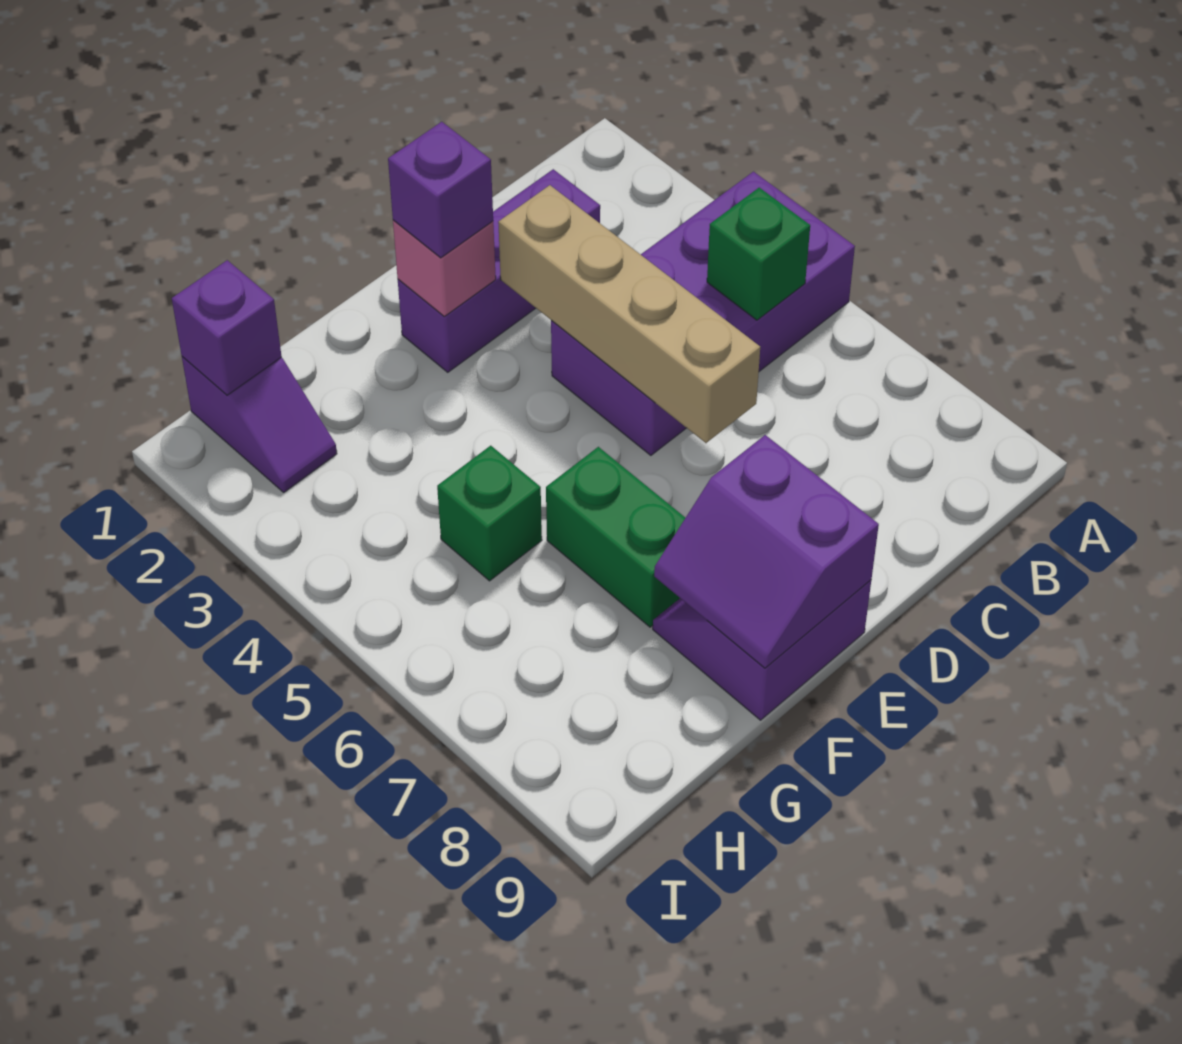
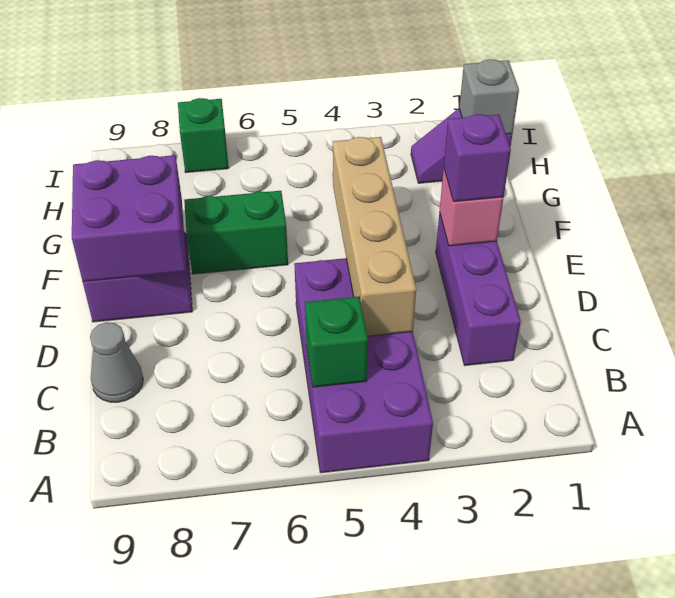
none -> grey 1x1 cone [90,322,143,402]
tan 1x4 brick [498,185,760,443] -> tan 1x4 brick turned to [333,137,416,336]
purple 2x2 slope [654,435,879,668] -> purple 2x2 brick [72,155,186,282]
green 1x1 brick [437,446,542,581] -> green 1x1 brick moved to [178,98,229,172]
purple 1x1 brick [172,260,282,395] -> grey 1x1 brick [459,59,519,134]

